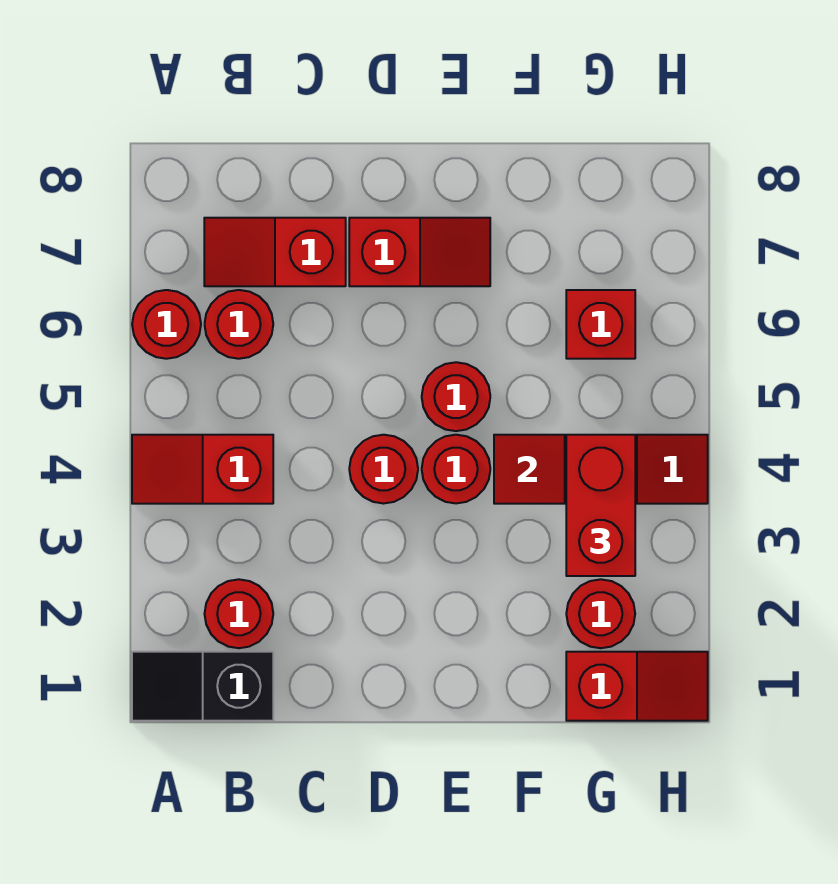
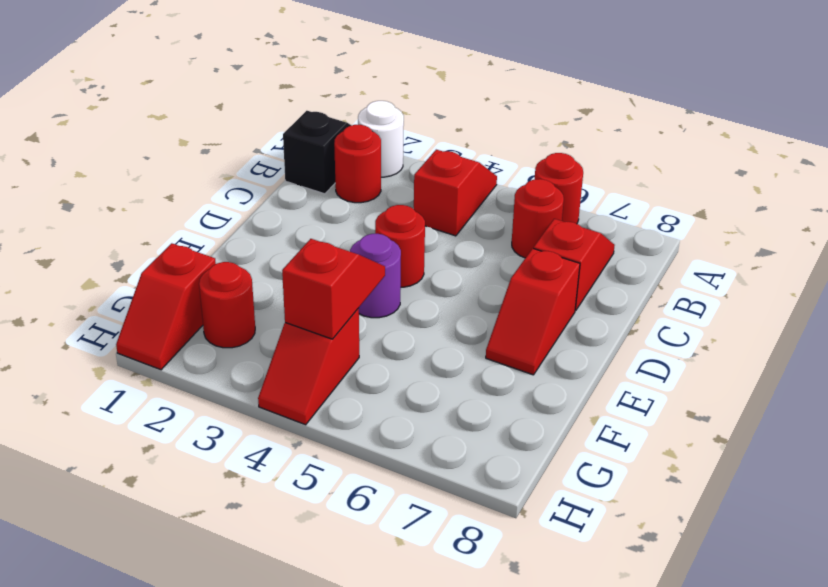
none -> white 1x1 round brick [358,101,404,177]
red 1x1 round brick [422,435,490,503] -> purple 1x1 round brick [350,234,401,318]
red 1x1 round brick [422,362,490,431] -> none
red 1x2 brick [566,435,635,576] -> none
red 1x1 brick [566,290,635,359] -> none

